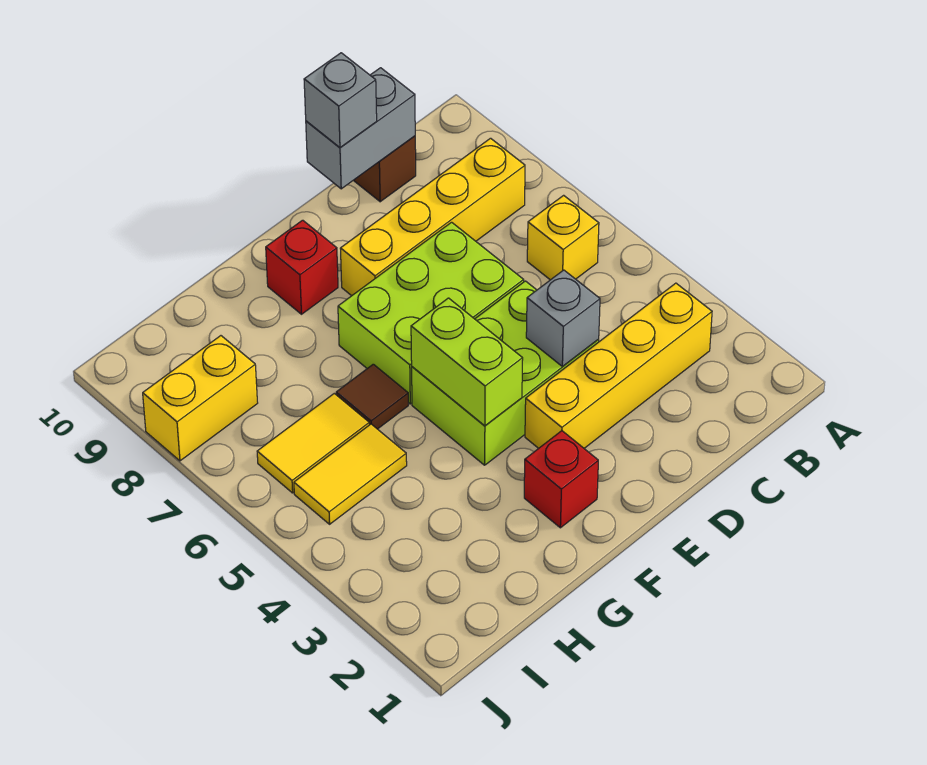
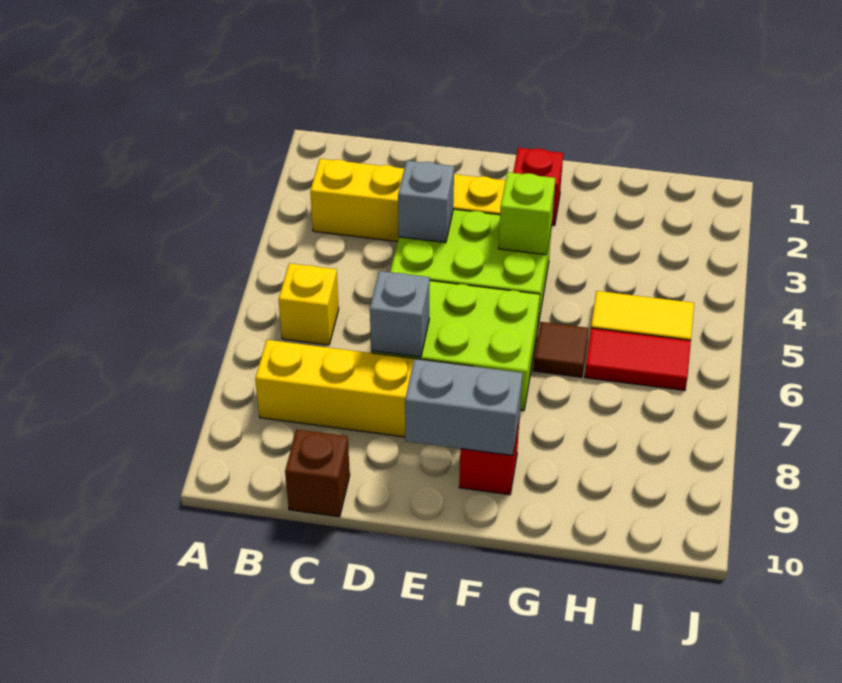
grey 1x2 brick [306,68,415,189] -> grey 1x2 brick moved to [405,359,523,455]
grey 1x1 brick [304,53,377,147] -> grey 1x1 brick moved to [370,271,430,357]
lime 1x2 brick [411,298,523,426] -> lime 1x1 brick [499,172,555,255]
yellow 1x2 tile [257,393,369,493] -> red 1x2 tile [585,328,691,390]
yellow 1x2 brick [143,336,258,461] -> none

